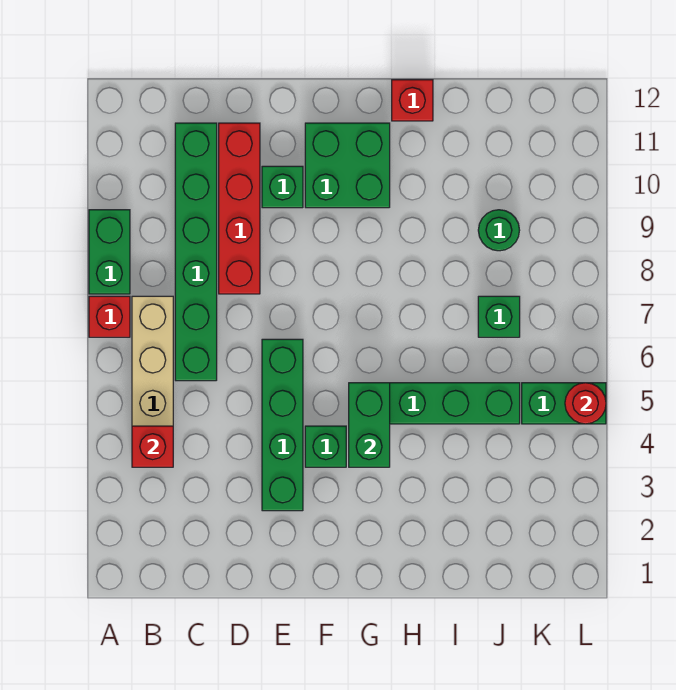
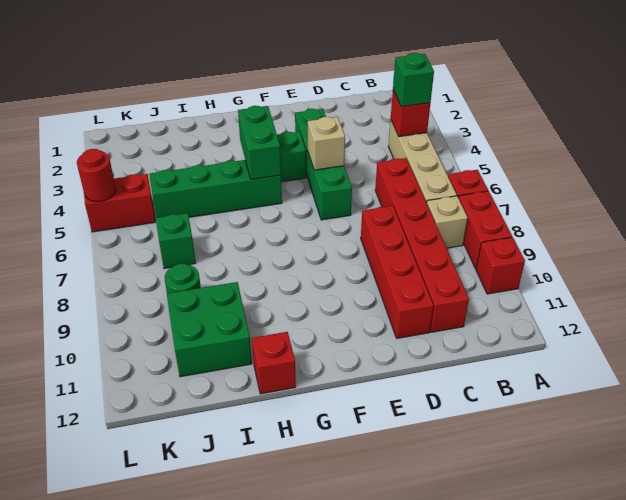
green 1x2 brick [89,210,130,294] -> red 1x2 brick [459,191,512,269]
none -> red 1x1 brick [476,237,525,294]
none -> tan 1x1 brick [427,196,468,248]
green 1x6 brick [175,123,217,381] -> red 1x6 brick [375,158,469,332]
none -> tan 1x1 brick [308,117,345,170]
green 1x1 brick [262,166,303,208] -> green 1x1 brick moved to [393,53,434,107]
green 2x2 brick [305,123,390,208] -> green 2x2 brick moved to [167,282,252,377]
green 1x2 brick [522,383,606,424] -> red 1x2 brick [84,174,155,232]

